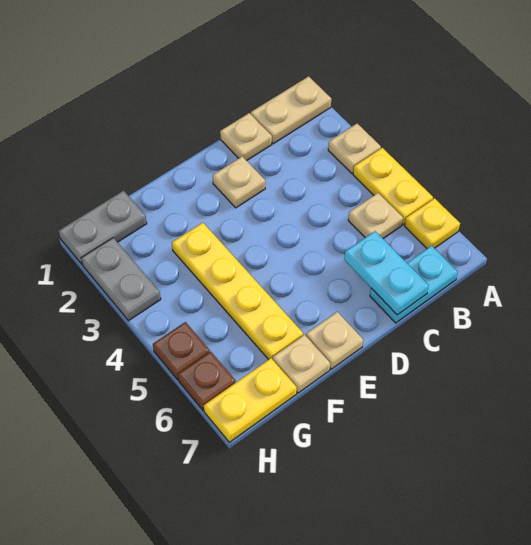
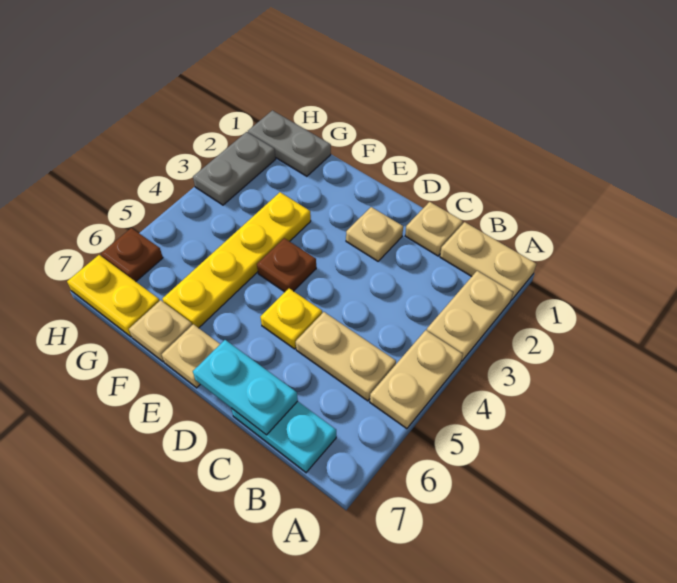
tan 1x1 plate [328,124,381,173] -> tan 1x2 plate [427,271,513,361]
yellow 1x2 plate [353,148,433,225] -> tan 1x2 plate [370,330,463,429]
yellow 1x1 plate [405,198,460,248] -> yellow 1x1 plate moved to [261,288,322,349]
tan 1x1 plate [348,193,403,239] -> tan 1x2 plate [296,312,396,401]
cyan 1x2 plate [344,231,429,315] -> cyan 1x2 plate turned to [193,340,298,435]
brown 1x1 plate [153,322,210,380] -> brown 1x1 plate moved to [257,238,316,292]

